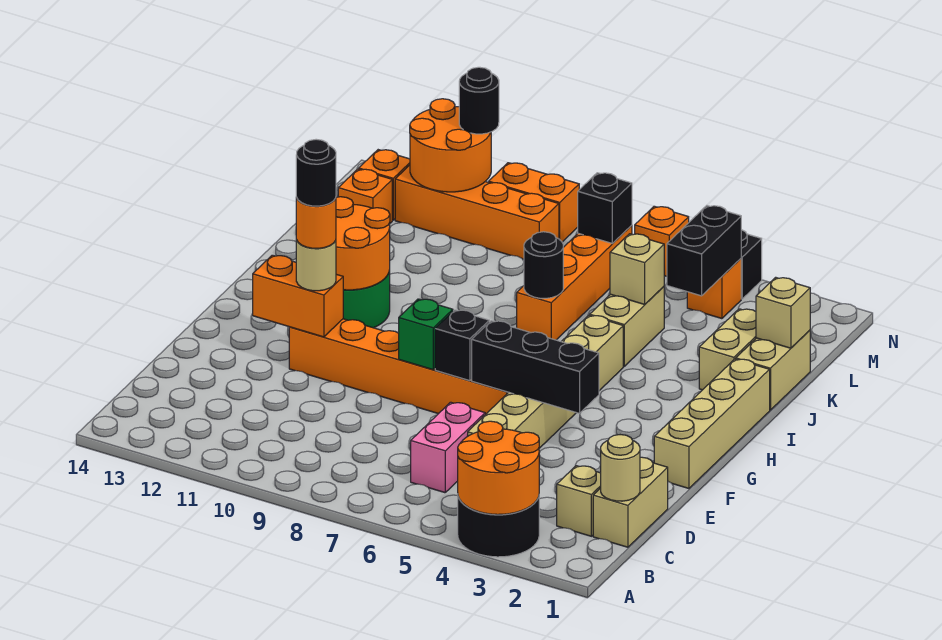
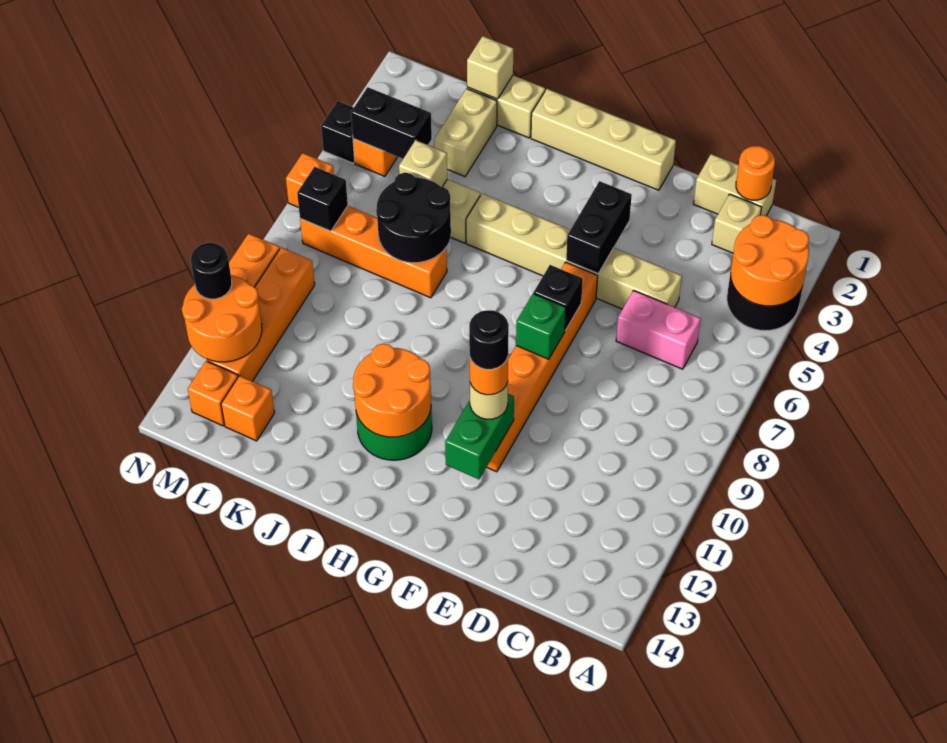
tan 1x1 round brick [600,435,640,501] -> orange 1x1 round brick [736,146,775,200]
black 1x3 brick [472,321,599,413] -> black 1x2 brick [566,181,632,274]
orange 1x2 brick [253,255,343,337] -> green 1x2 brick [445,394,514,479]
tan 1x2 brick [699,309,756,390] -> tan 1x2 brick turned to [434,89,497,177]
black 1x1 round brick [524,232,563,298] -> black 2x2 round brick [376,173,451,263]

